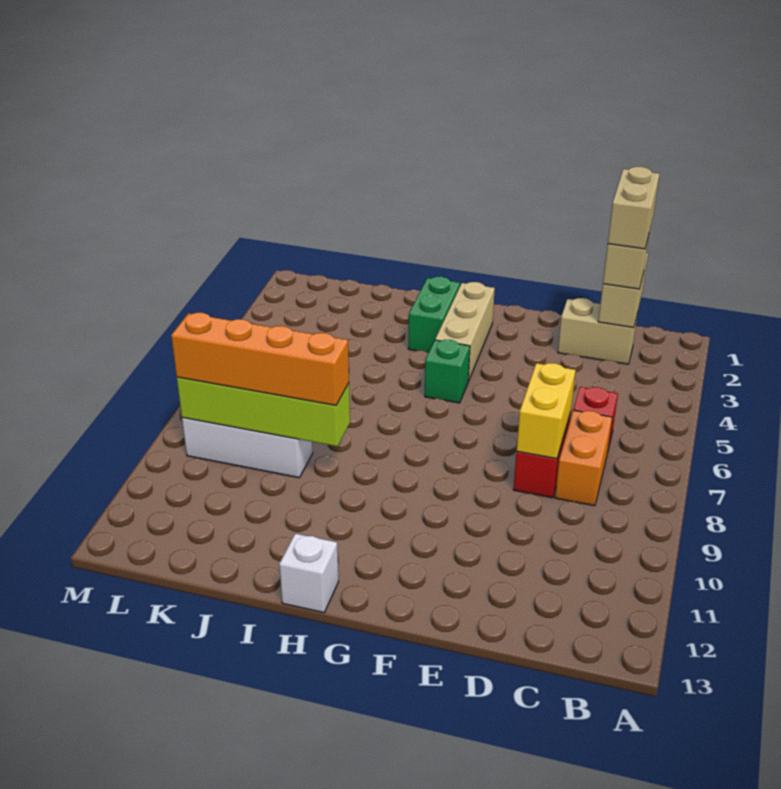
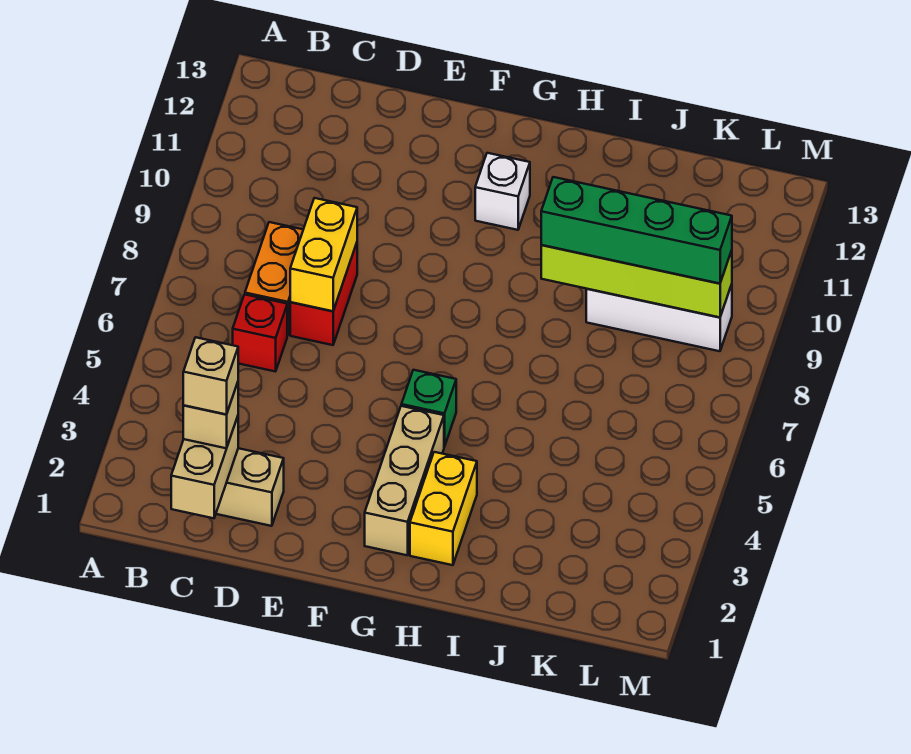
tan 1x2 brick [608,167,659,249] -> tan 1x1 brick [183,337,238,415]
green 1x2 brick [408,277,460,353] -> yellow 1x2 brick [410,452,477,565]
white 1x1 brick [279,534,339,613] -> white 1x1 brick moved to [475,153,530,230]
orange 1x4 brick [171,313,349,405] -> green 1x4 brick [541,177,732,283]

